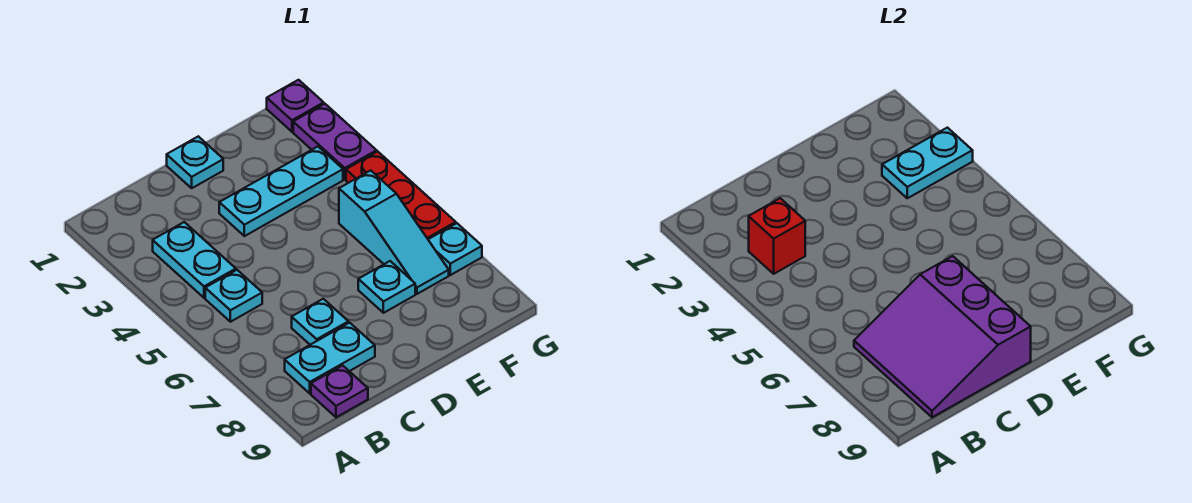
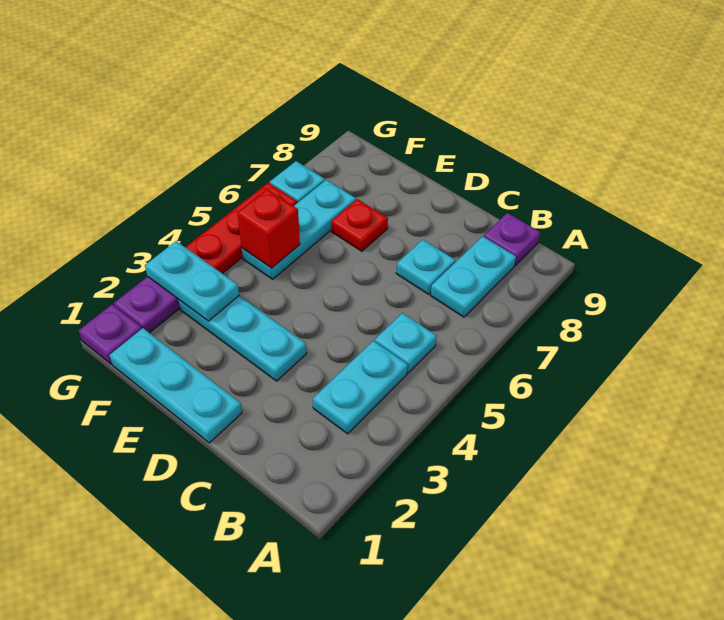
red 1x1 brick [749,198,805,274] -> red 1x1 brick moved to [237,189,300,268]
purple 3x3 slope [854,256,1031,417] -> none
cyan 1x2 plate [285,323,375,393] -> cyan 1x2 plate turned to [431,236,516,317]
cyan 1x1 plate [167,136,223,188] -> cyan 1x3 plate [110,328,242,443]
cyan 1x1 plate [358,261,415,313] -> red 1x1 plate [331,199,388,251]
cyan 1x3 slope [339,170,449,294] -> cyan 1x3 plate [242,180,356,279]

